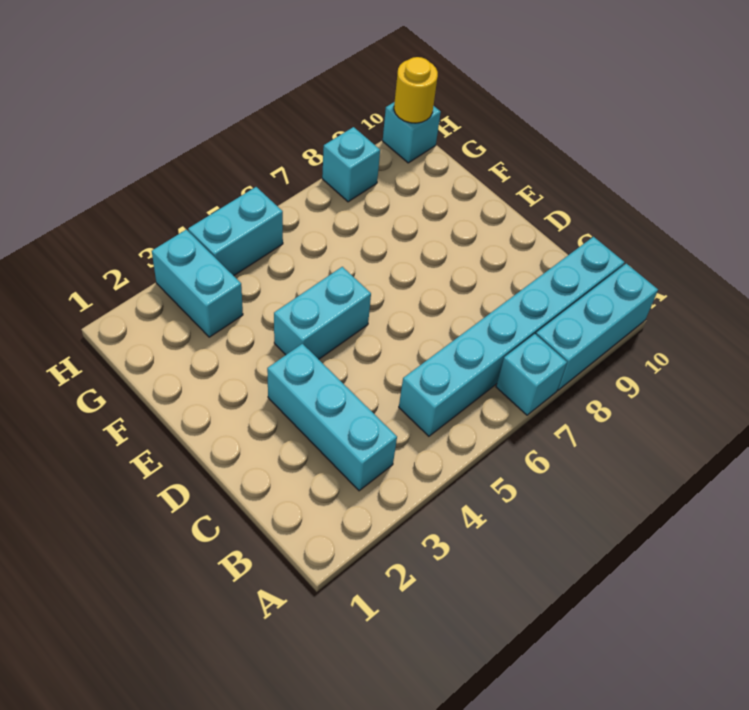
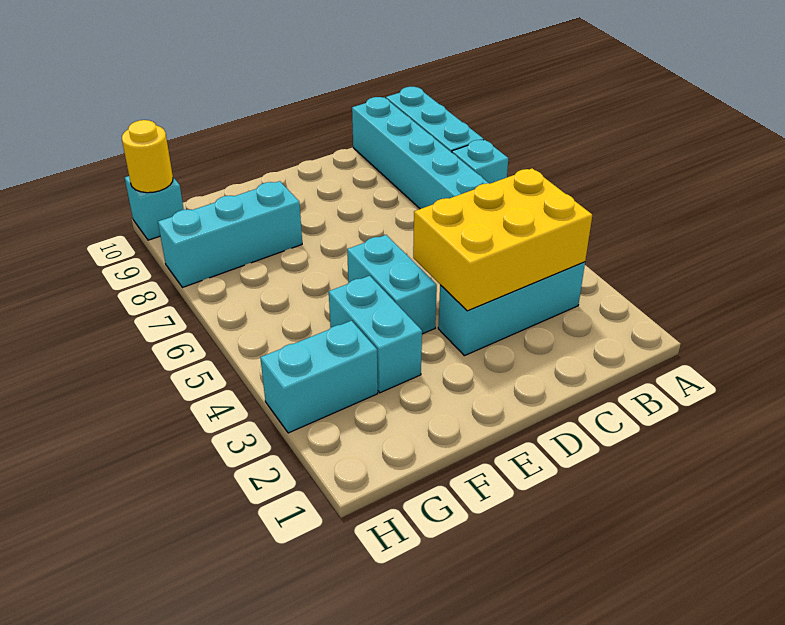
none -> yellow 2x3 brick [413,168,592,311]
cyan 1x2 brick [188,187,283,276] -> cyan 1x2 brick moved to [329,276,422,393]
cyan 1x1 brick [322,127,380,202] -> cyan 1x3 brick [158,181,302,288]

